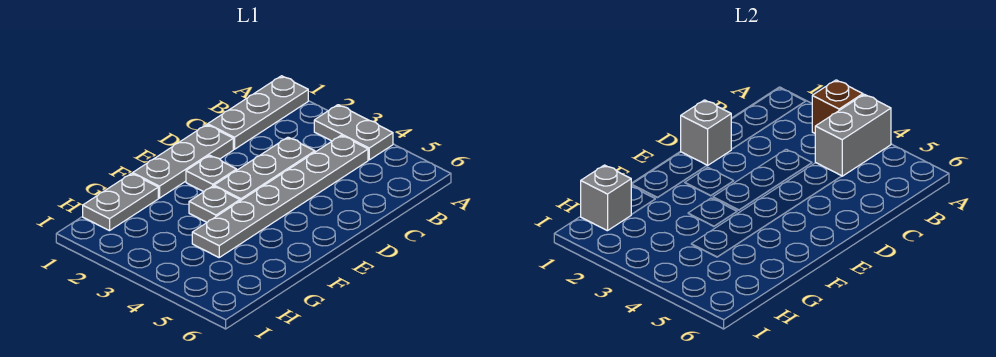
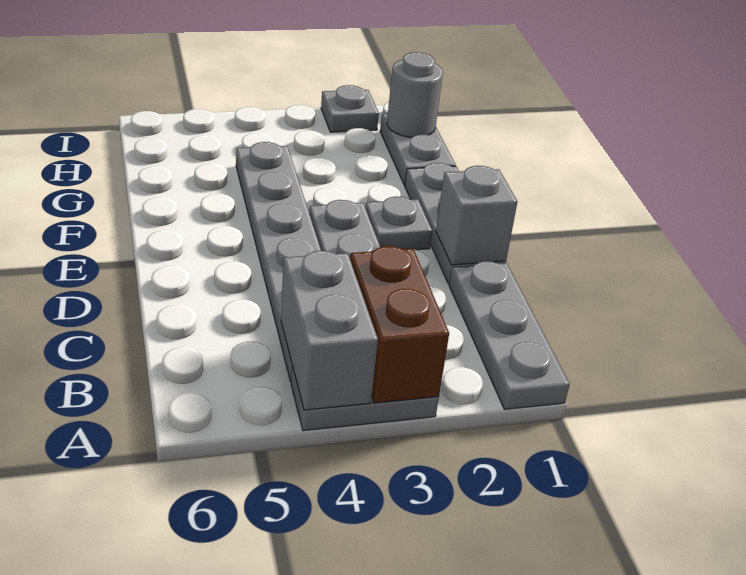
brown 1x1 brick [812,80,863,133] -> brown 1x2 brick [350,246,449,403]
grey 1x1 plate [189,186,240,222] -> grey 1x1 plate moved to [321,85,379,132]
grey 1x1 brick [581,165,631,231] -> grey 1x1 round brick [387,52,443,137]

